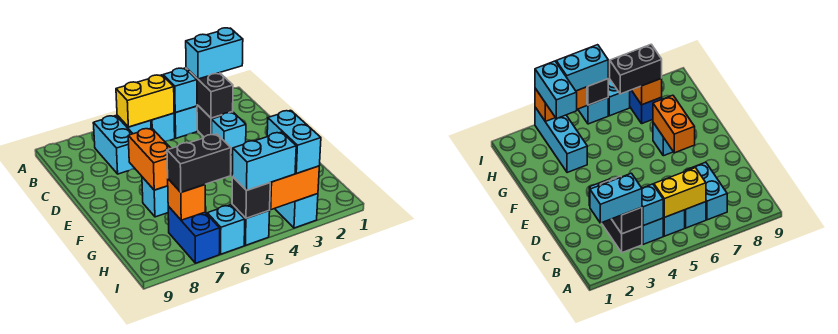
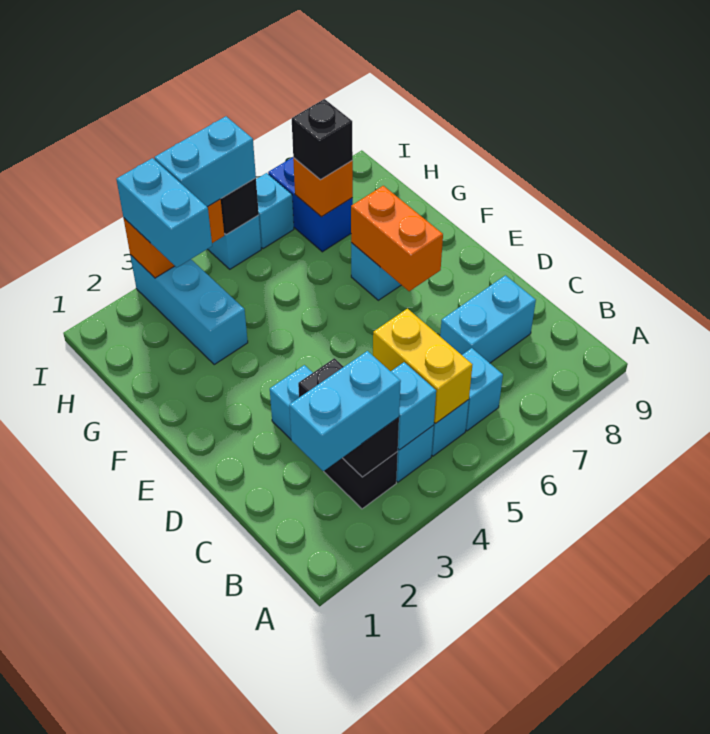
yellow 1x2 brick [116,75,174,127] -> yellow 1x2 brick turned to [373,309,472,424]
cyan 1x2 brick [93,116,135,174] -> cyan 1x2 brick turned to [440,275,536,363]
black 1x2 brick [167,134,231,192] -> black 1x1 brick [292,99,353,180]

